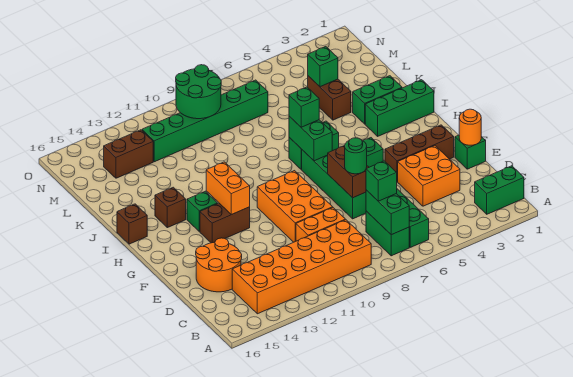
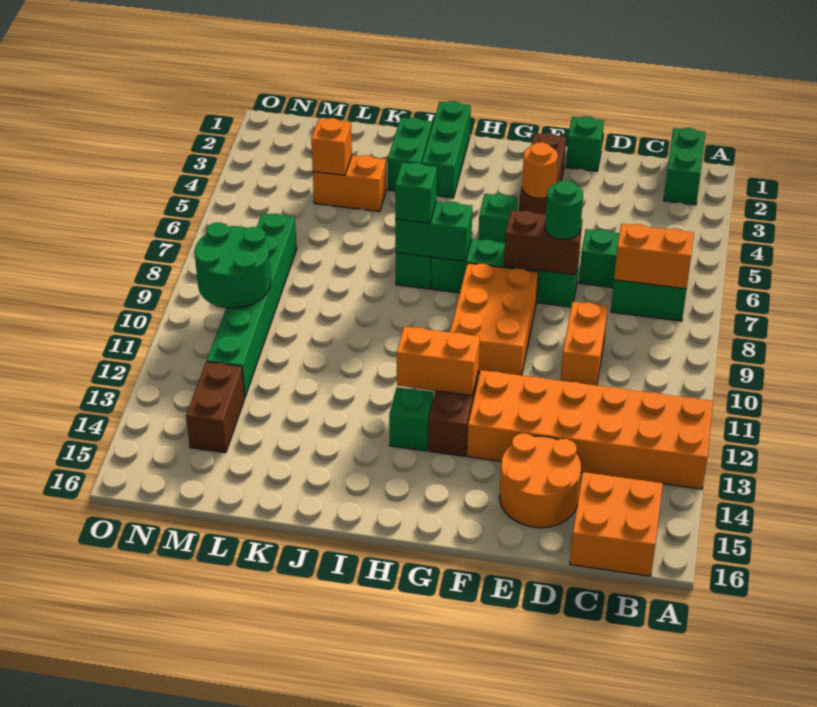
green 1x2 brick [366,190,409,235] -> orange 1x2 brick [614,224,694,289]
orange 2x6 brick [232,220,371,314] -> orange 2x6 brick turned to [467,370,713,489]
green 1x1 brick [366,161,397,201] -> none
orange 2x2 brick [398,146,460,206] -> orange 2x2 brick moved to [570,472,663,576]
orange 1x1 round brick [459,109,481,145] -> orange 1x1 round brick moved to [522,142,558,198]
orange 2x3 brick [257,171,333,242] -> orange 2x3 brick turned to [450,263,538,375]
brown 1x1 brick [155,187,186,228] -> none
brown 1x1 brick [117,204,147,244] -> none
brown 1x2 brick [308,76,351,120] -> orange 1x2 brick [313,155,386,212]
green 1x1 brick [308,47,338,87] -> orange 1x1 brick [311,118,352,175]

